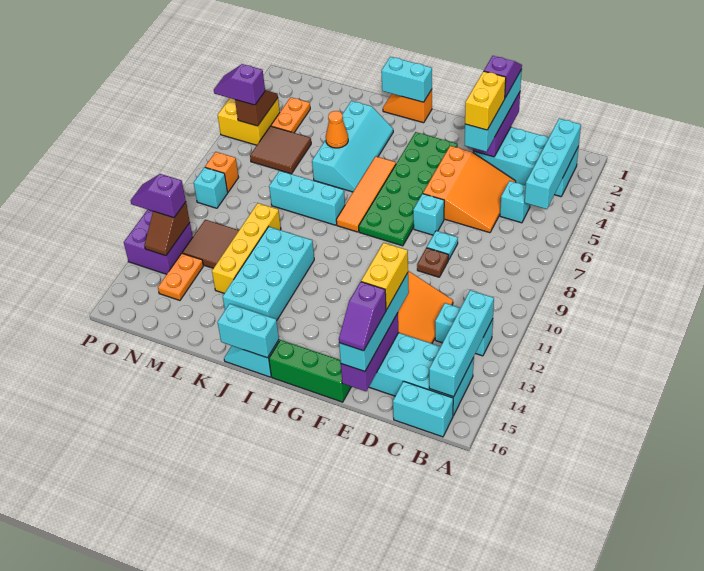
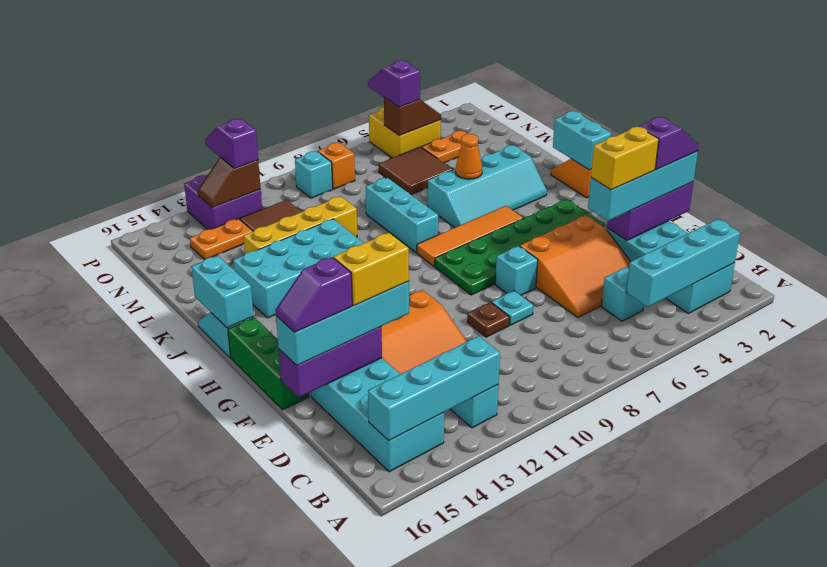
cyan 1x2 brick [393,381,453,437] -> none

